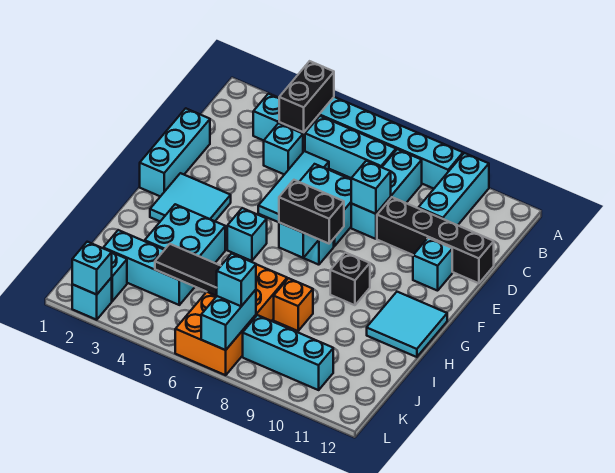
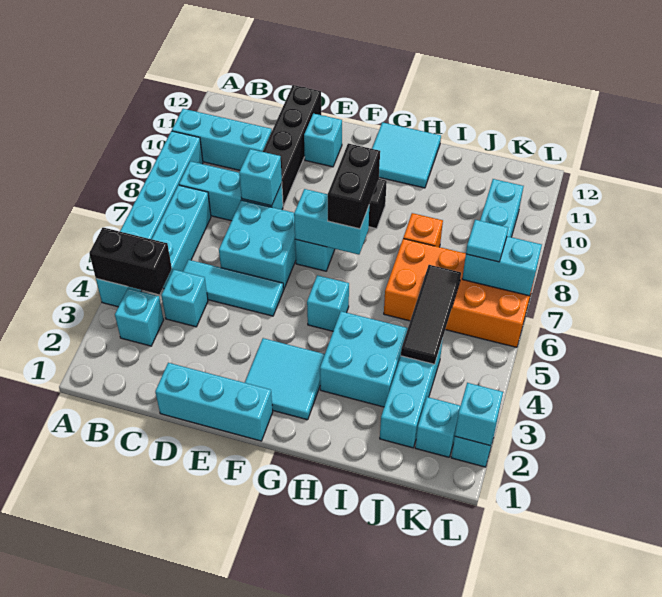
cyan 1x1 brick [217,253,256,306] -> cyan 1x1 tile [466,220,508,262]

